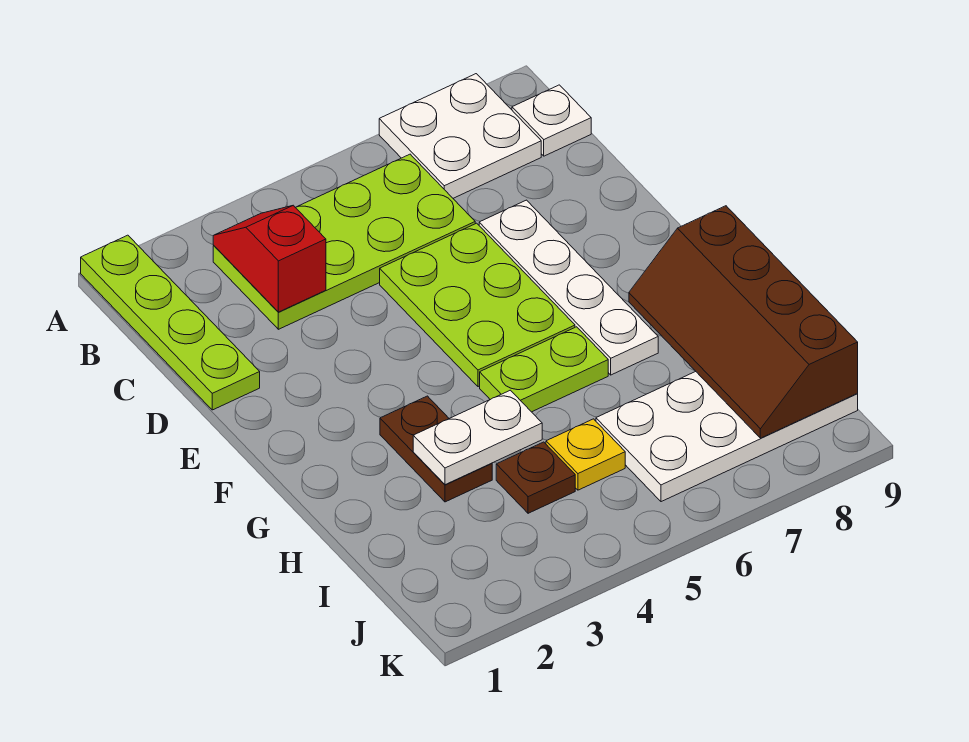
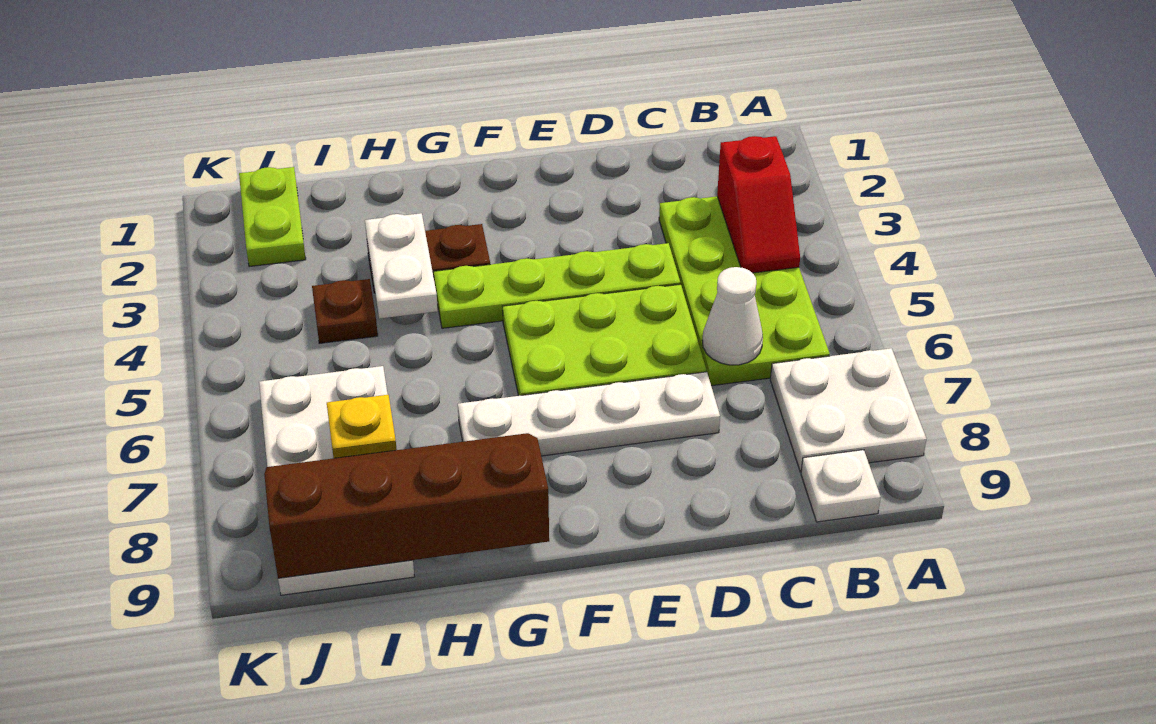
lime 1x4 plate [81,235,260,410] -> lime 1x4 plate moved to [434,243,680,328]
red 1x2 slope [213,205,326,312] -> red 1x2 slope turned to [717,136,800,273]
none -> white 1x1 cone [703,267,763,365]
lime 1x2 plate [480,327,608,412] -> lime 1x2 plate moved to [239,167,306,267]
yellow 1x1 plate [546,419,625,490] -> yellow 1x1 plate moved to [327,395,397,458]

